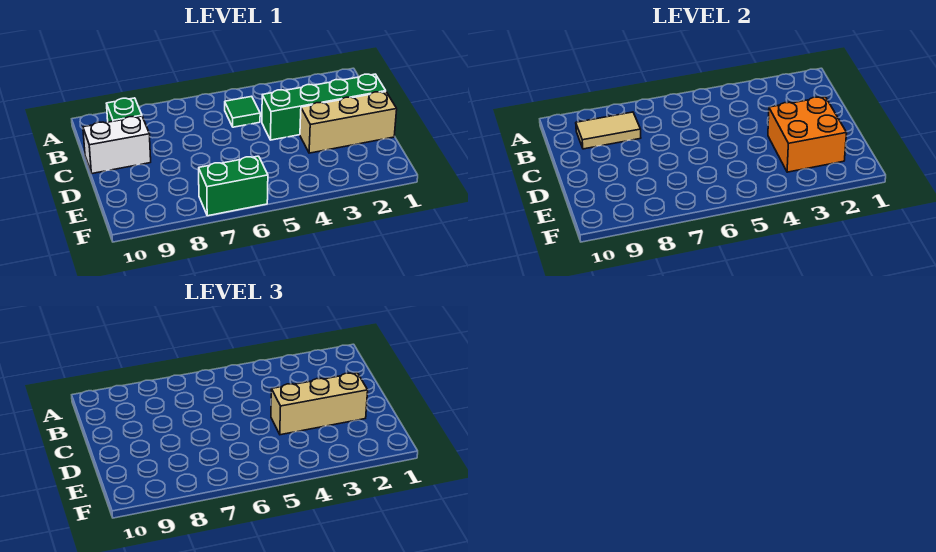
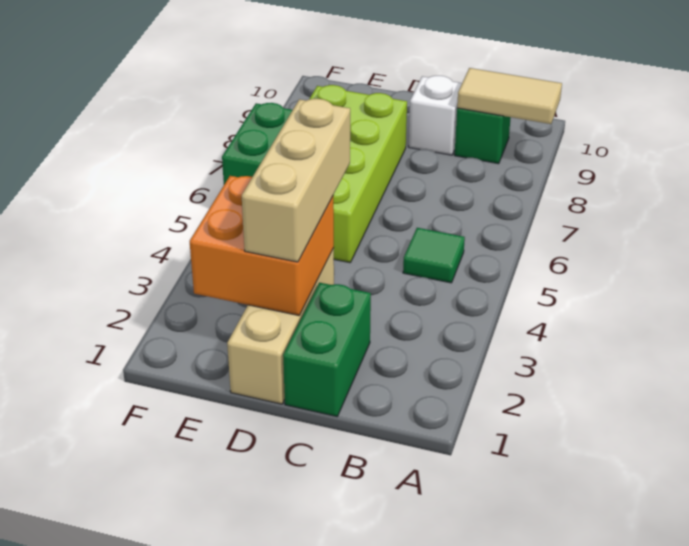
tan 1x2 tile [576,112,641,149] -> tan 1x2 tile turned to [457,68,562,124]
green 1x4 brick [262,74,386,140] -> green 1x2 brick [283,283,371,416]
white 1x2 brick [83,116,151,173] -> white 1x1 brick [409,76,462,155]
none -> lime 2x4 brick [309,85,407,263]

